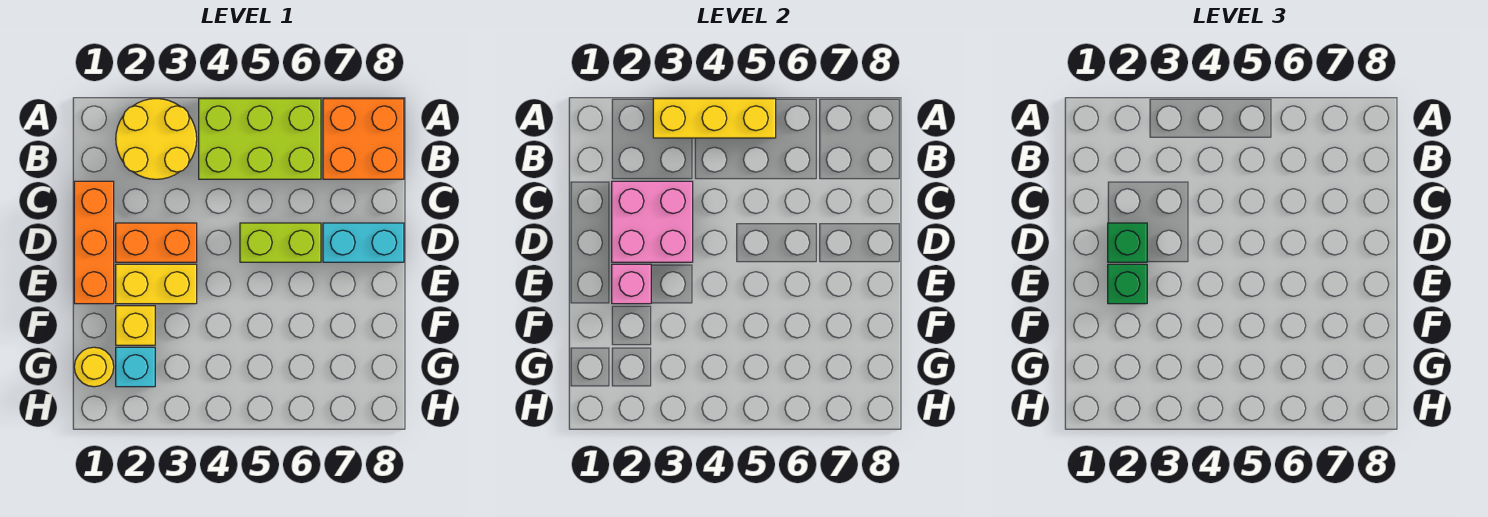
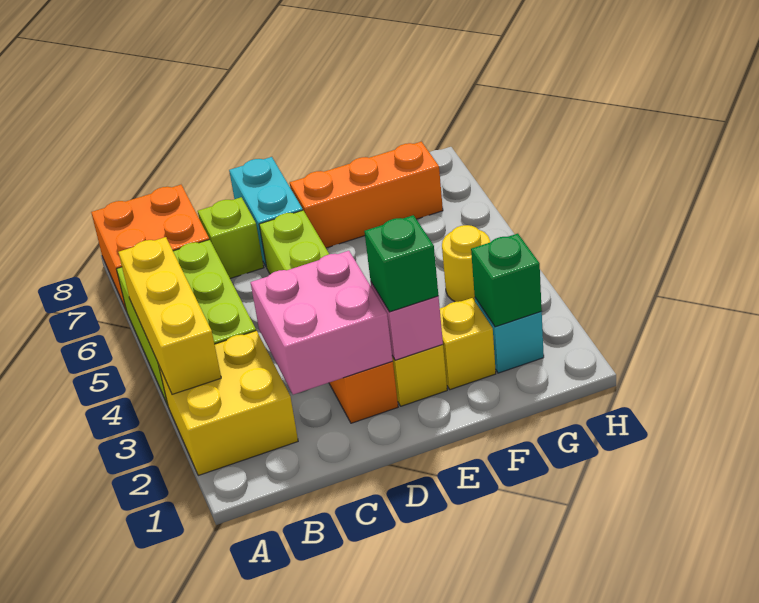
yellow 2x2 round brick [116,99,197,179] -> yellow 2x2 brick [158,331,298,475]
orange 1x3 brick [74,181,114,304] -> orange 1x3 brick moved to [290,142,443,248]
none -> lime 1x1 brick [198,197,264,279]
green 1x1 brick [1108,223,1147,262] -> green 1x1 brick moved to [471,234,542,327]
yellow 1x1 round brick [74,347,114,387] -> yellow 1x1 round brick moved to [442,225,490,302]

